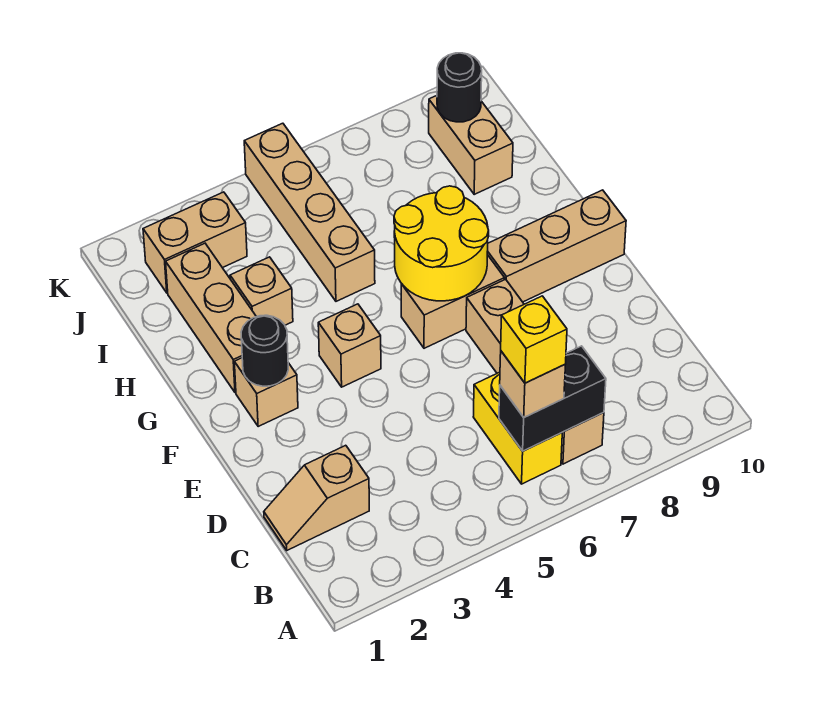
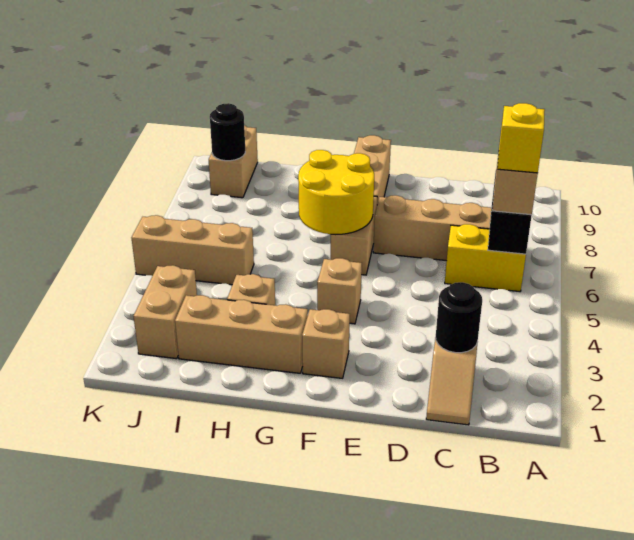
black 1x1 round brick [241,315,288,386] -> black 1x1 round brick moved to [436,282,482,353]
tan 1x4 brick [244,123,375,301] -> tan 1x3 brick [131,215,254,285]
tan 1x2 brick [429,96,513,194] -> tan 1x2 brick turned to [209,125,258,198]

